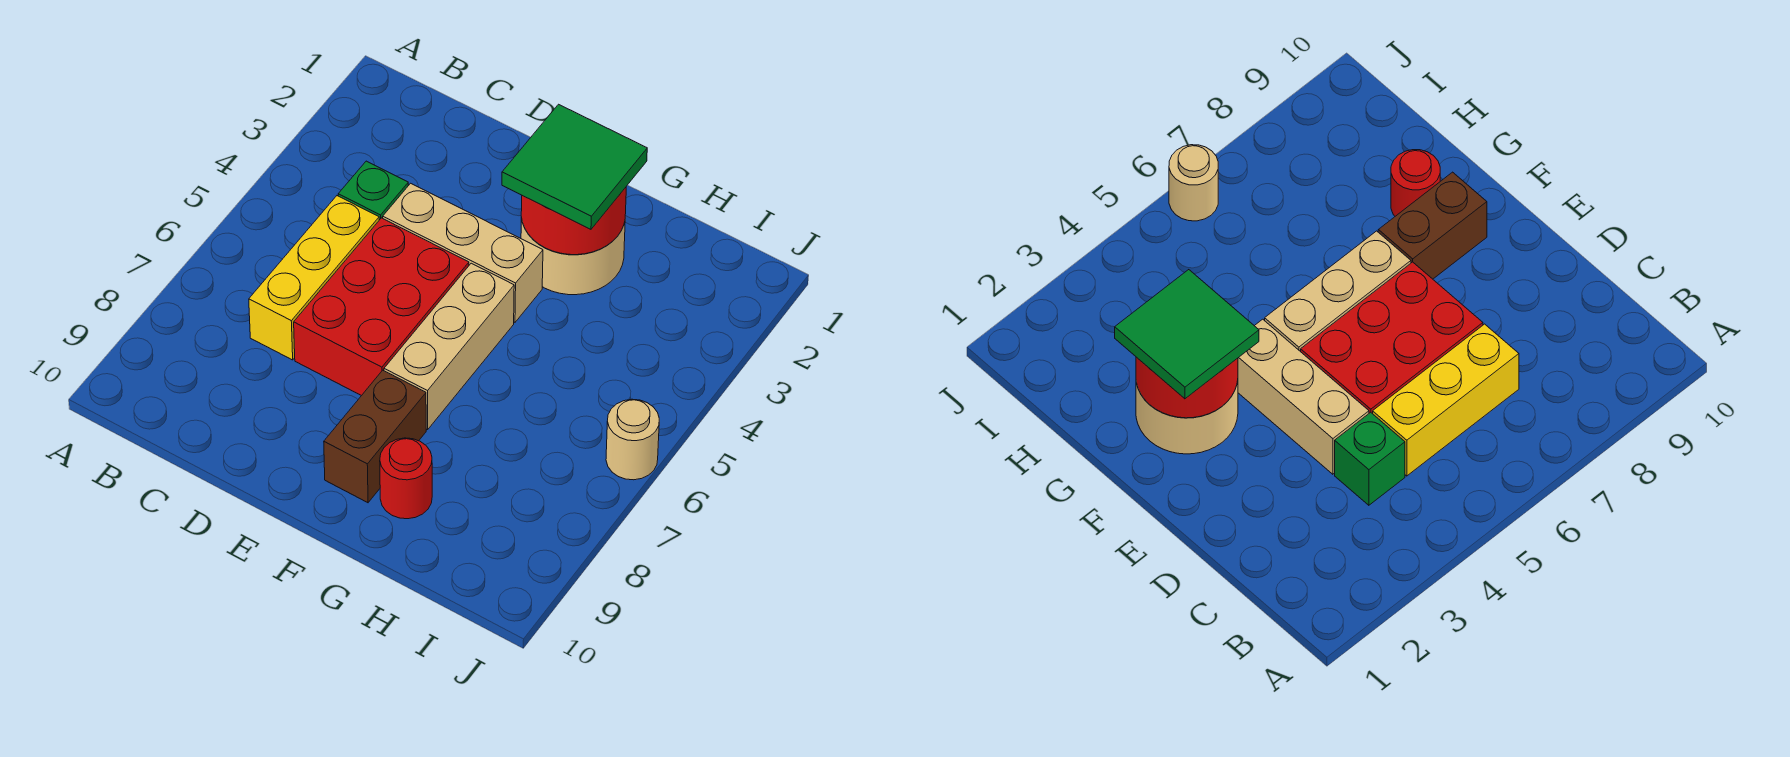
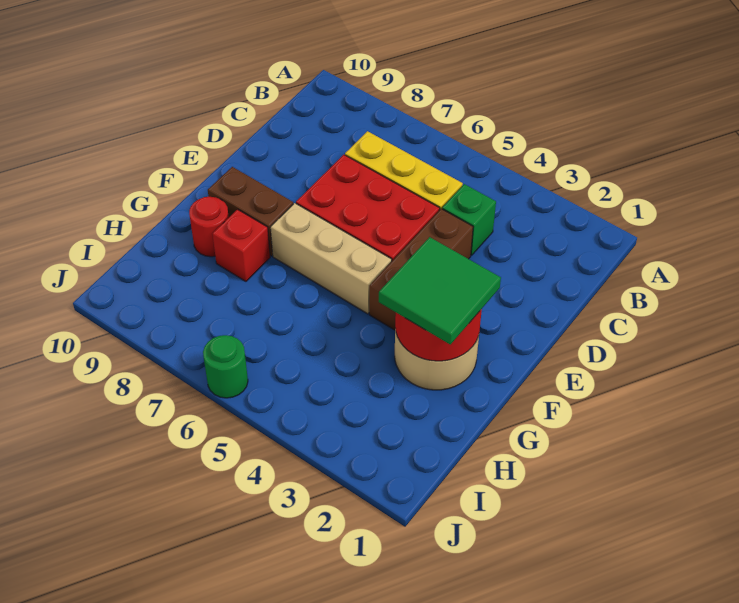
tan 1x3 brick [383,183,543,322] -> brown 1x3 brick [369,209,473,330]
none -> red 1x1 brick [213,209,270,281]
tan 1x1 round brick [606,399,659,480] -> green 1x1 round brick [203,335,248,398]

